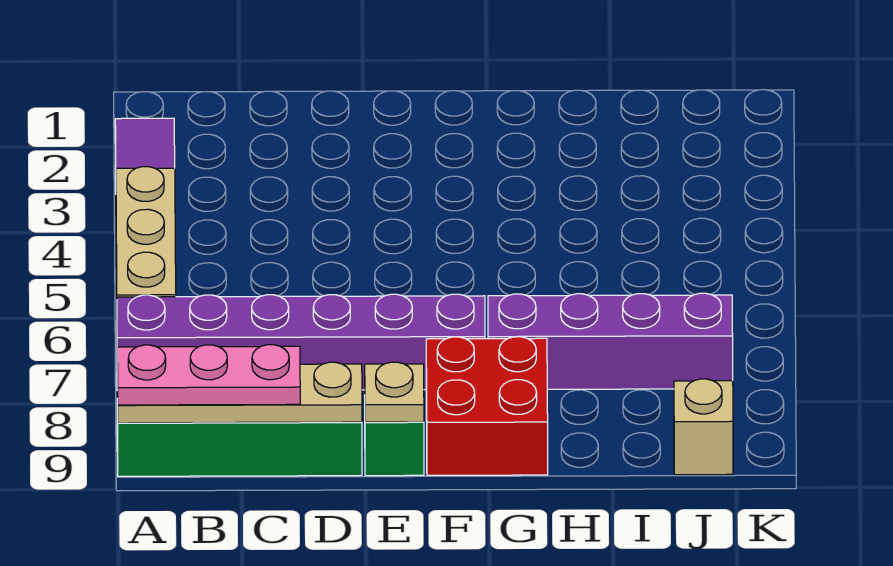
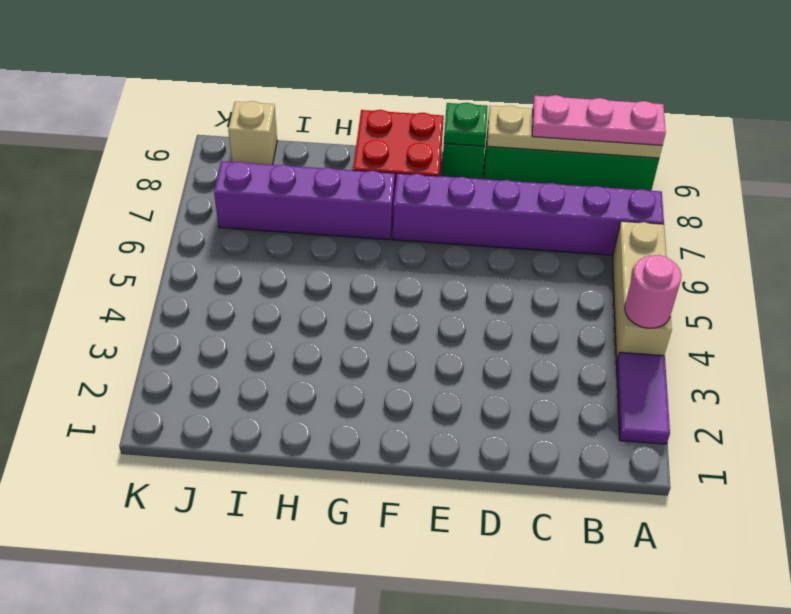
none -> pink 1x1 round brick [625,255,682,328]
tan 1x1 plate [365,362,424,422] -> green 1x1 plate [444,103,488,146]

